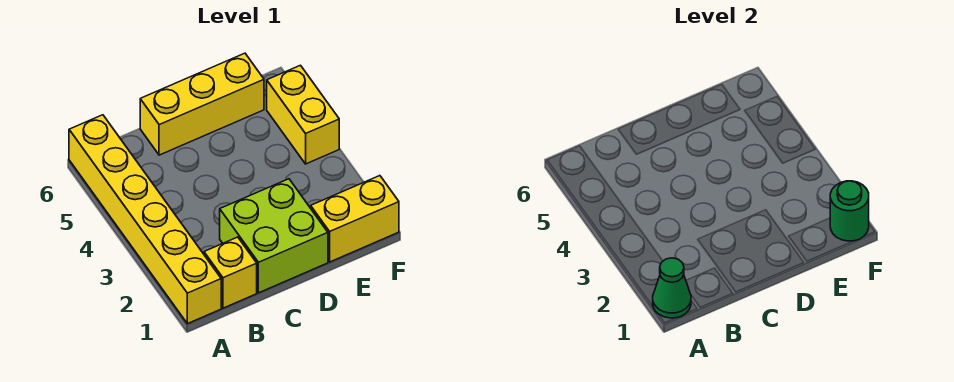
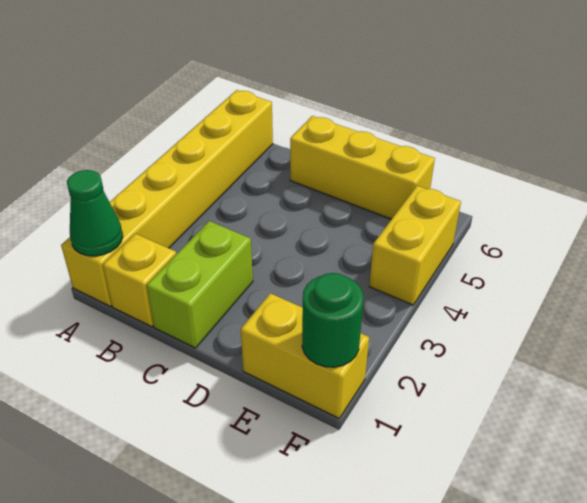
lime 2x2 brick [220,179,328,293] -> lime 1x2 brick [146,221,253,348]

